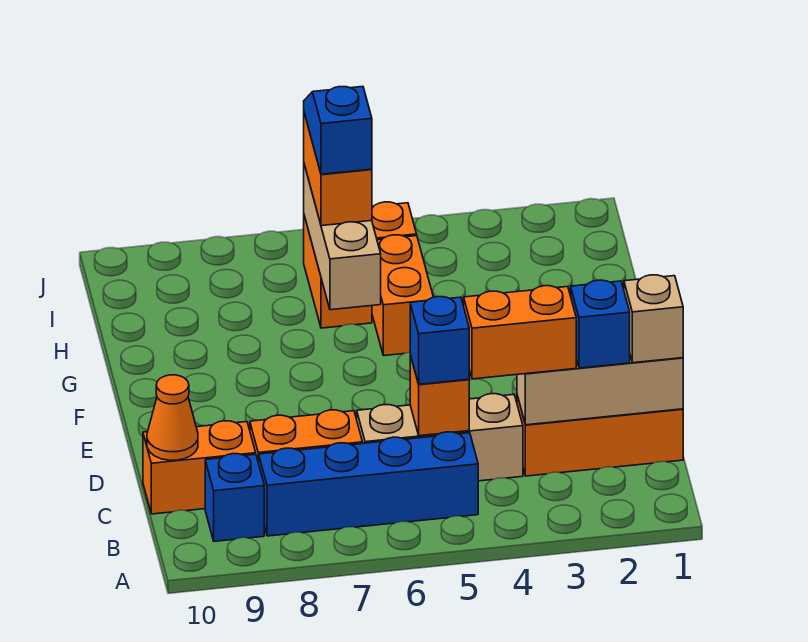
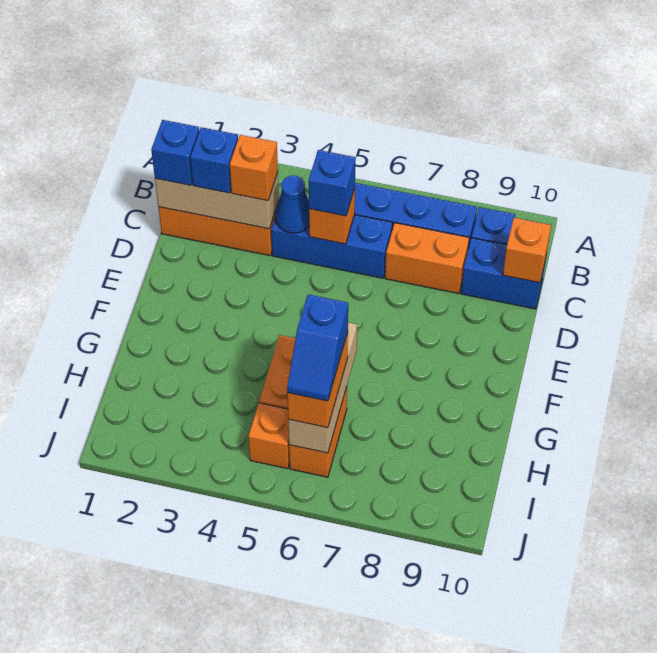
tan 1x1 brick [624,275,683,363] -> blue 1x1 brick [151,120,199,185]
orange 1x2 brick [464,286,576,379] -> orange 1x1 brick [230,135,278,201]
tan 1x3 brick [357,394,523,481] -> blue 1x3 brick [271,215,393,278]
none -> blue 1x1 cone [275,176,309,233]
orange 1x2 brick [143,421,256,514] -> blue 1x2 brick [461,238,546,309]
orange 1x1 cone [147,375,198,460] -> orange 1x1 brick [503,218,551,283]

